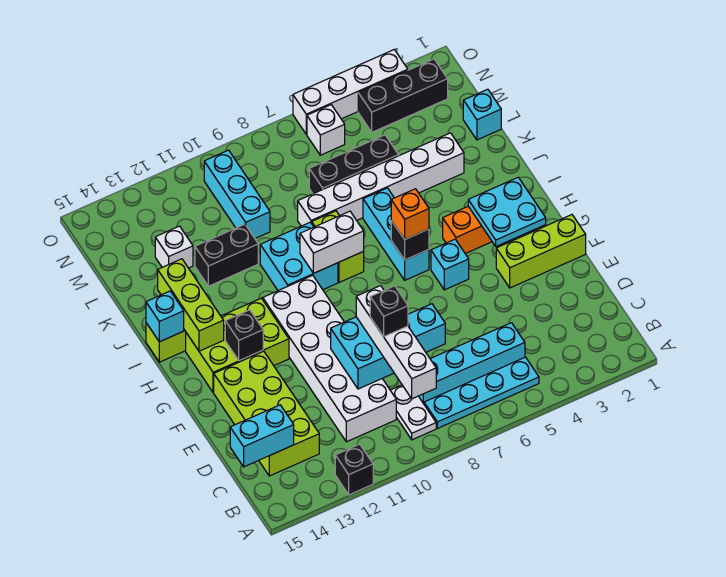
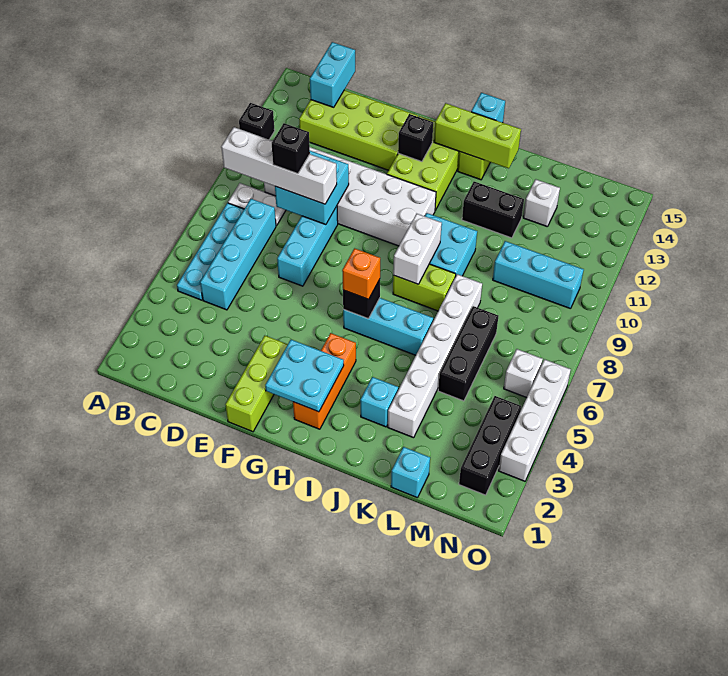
cyan 1x1 brick [431,239,469,290] -> cyan 1x1 brick moved to [360,377,398,427]
black 1x2 brick [195,224,258,286] -> black 1x2 brick turned to [462,182,524,238]

